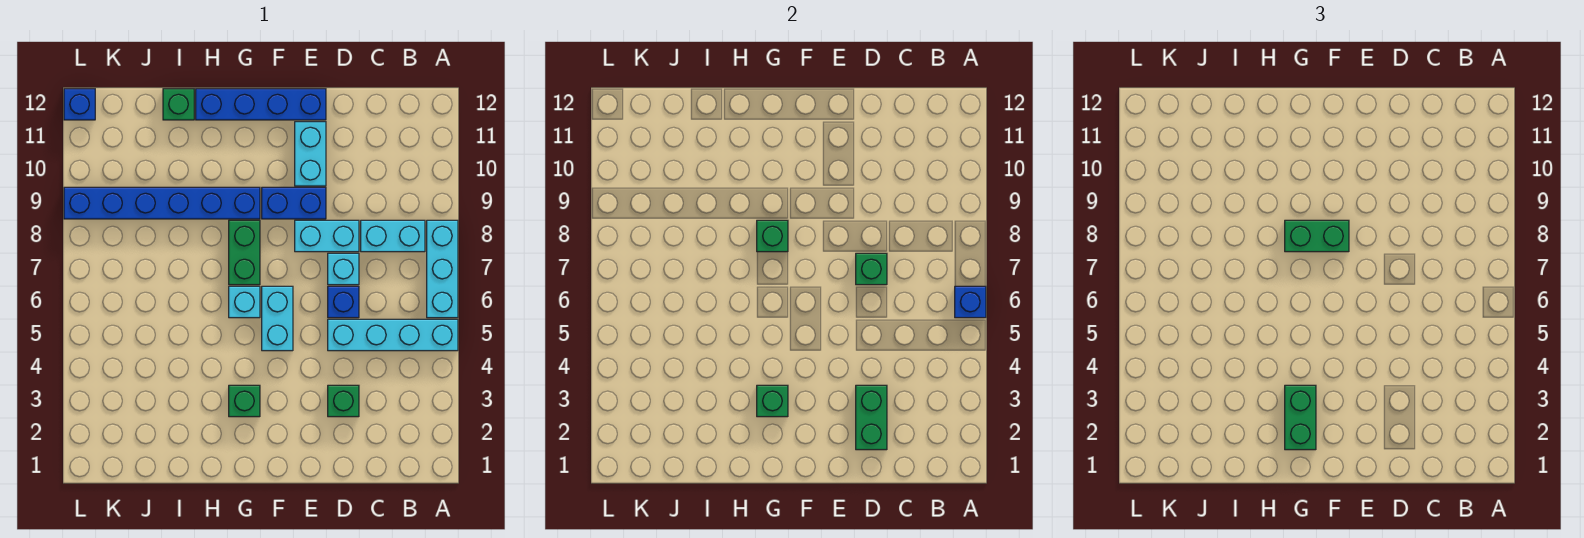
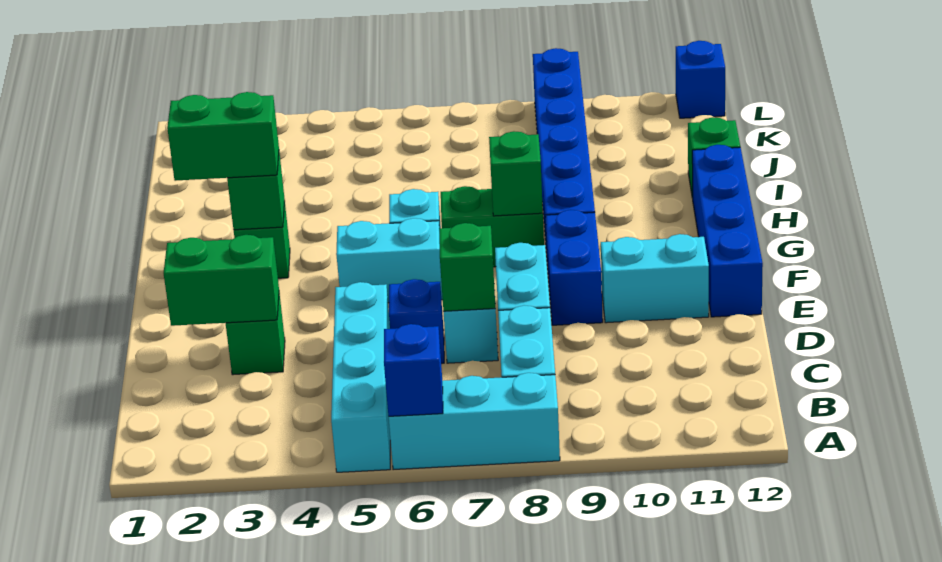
green 1x2 brick [1285,220,1349,252] -> none

